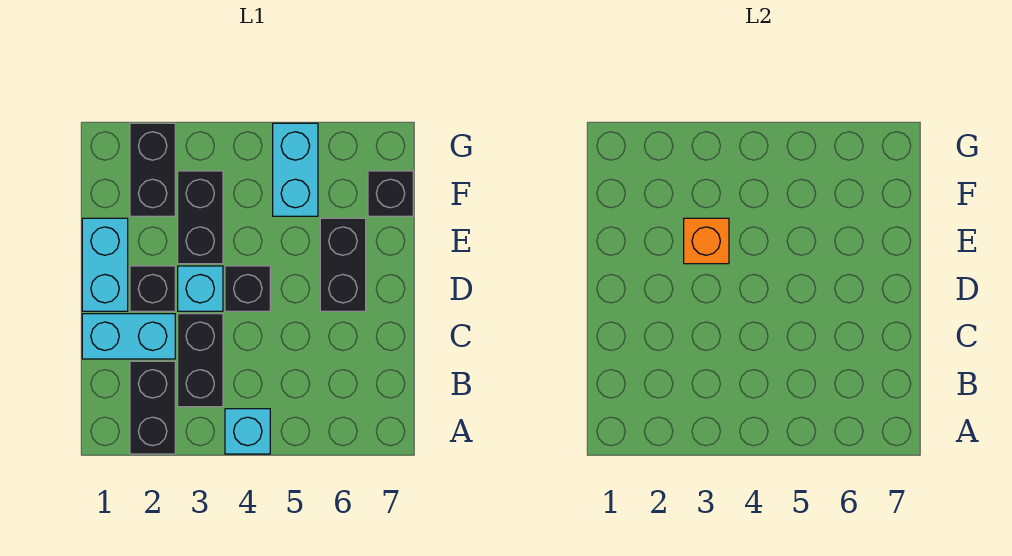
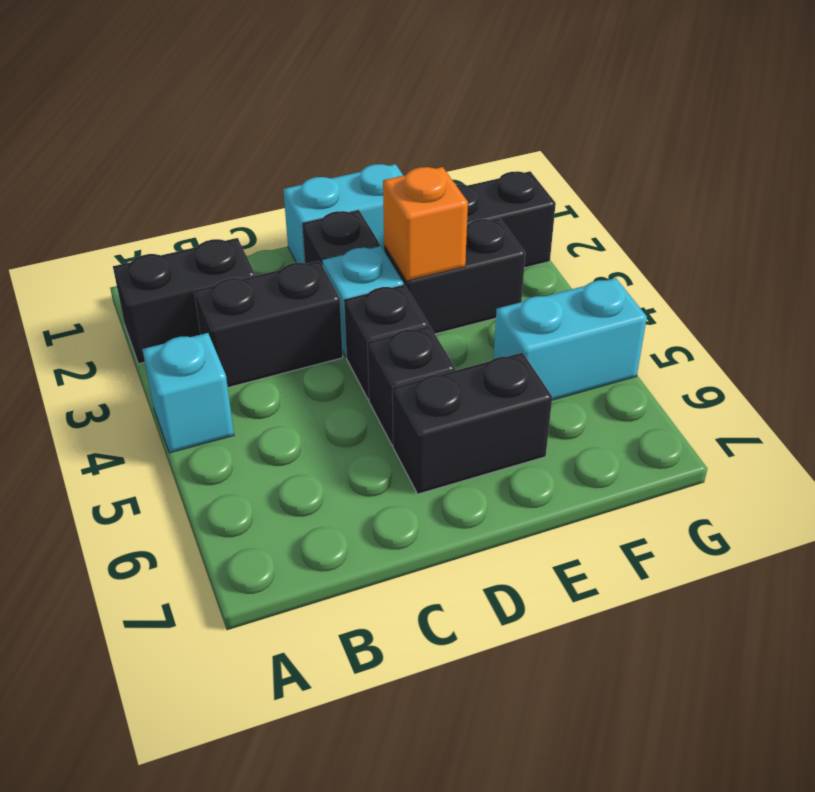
cyan 1x2 brick [82,314,175,359] -> none
black 1x1 brick [368,171,413,216] -> black 1x1 brick moved to [367,326,455,445]

